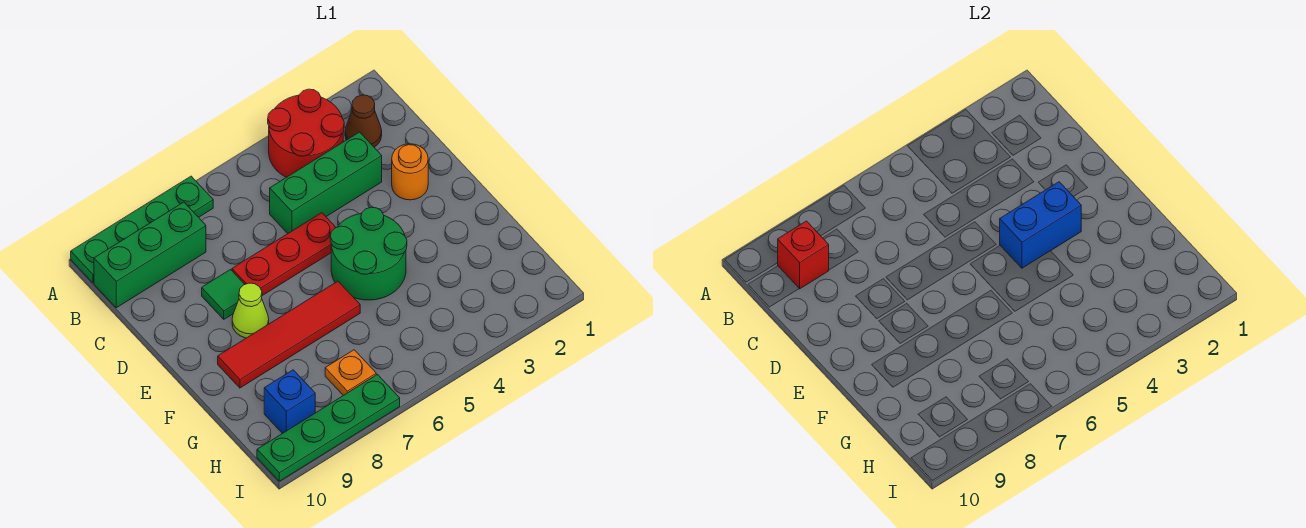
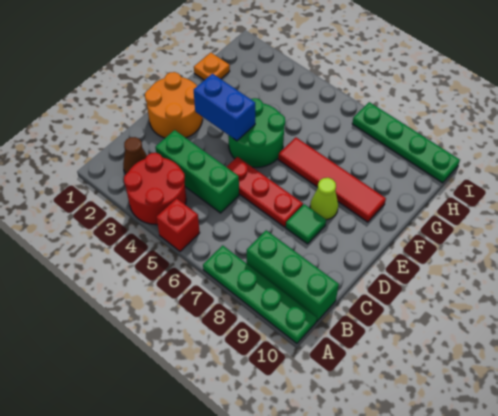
red 1x1 brick [778,221,829,289] -> red 1x1 brick moved to [156,198,200,251]
orange 1x1 round brick [392,144,428,200] -> orange 2x2 round brick [145,72,203,138]
orange 1x1 plate [325,350,376,396] -> orange 1x1 plate moved to [194,53,230,80]
blue 1x1 brick [264,370,315,434] -> none

